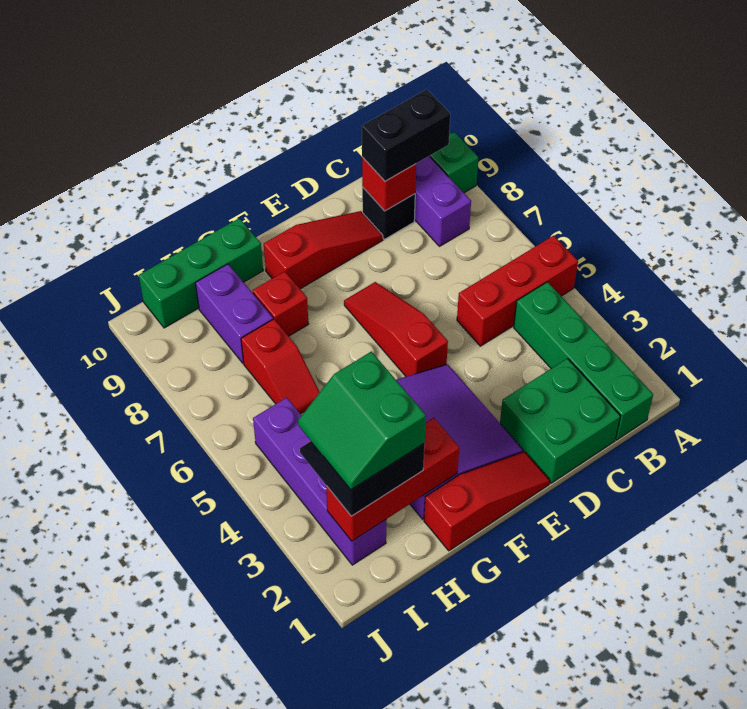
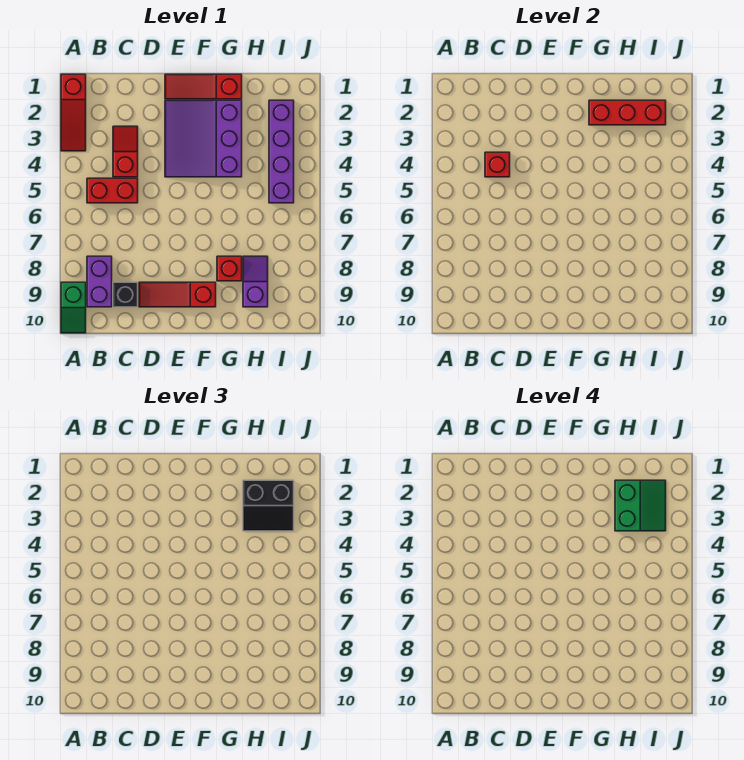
red 1x3 brick [457,236,578,346] -> red 1x2 brick [87,178,138,203]
green 1x4 brick [514,282,653,440] -> none
black 1x2 brick [362,89,450,181] -> none
green 2x2 brick [500,358,620,483] -> none
red 1x1 brick [362,157,416,211] -> red 1x1 brick moved to [485,152,510,177]
red 1x3 slope [344,282,448,376] -> red 1x3 slope moved to [61,74,86,151]
green 1x3 brick [139,218,263,328] -> none
red 1x2 slope [241,319,320,414] -> red 1x2 slope moved to [113,126,138,177]
purple 1x2 brick [195,264,273,363] -> purple 1x2 slope [243,256,268,307]

